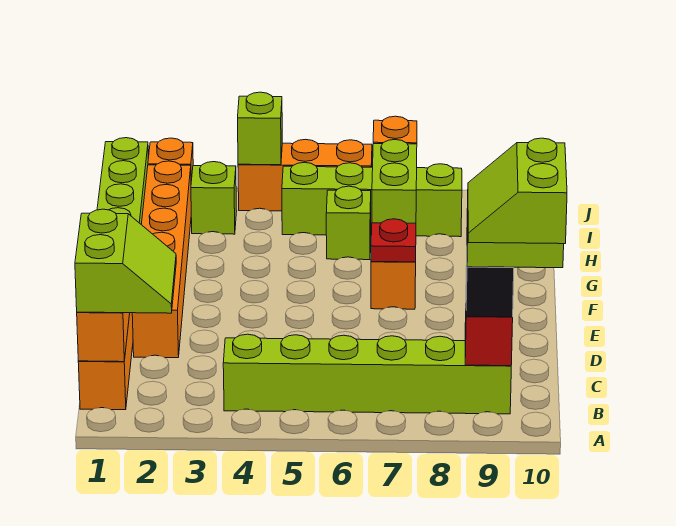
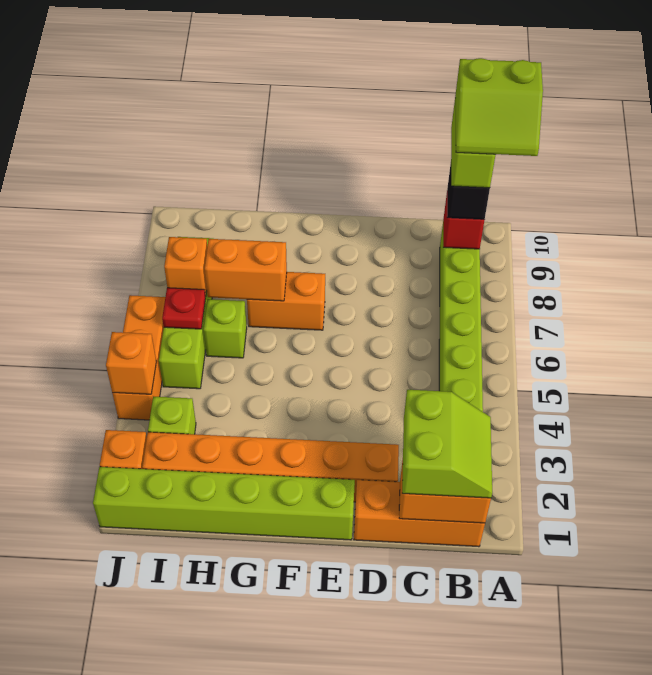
lime 2x2 slope [75,209,176,313] -> lime 2x2 slope turned to [402,390,492,498]
red 1x1 plate [371,219,416,262] -> red 1x1 plate moved to [162,288,206,329]
lime 1x2 brick [372,140,417,223] -> orange 1x2 brick [205,239,287,301]
lime 1x1 brick [238,92,282,165] -> orange 1x1 brick [106,332,156,394]

